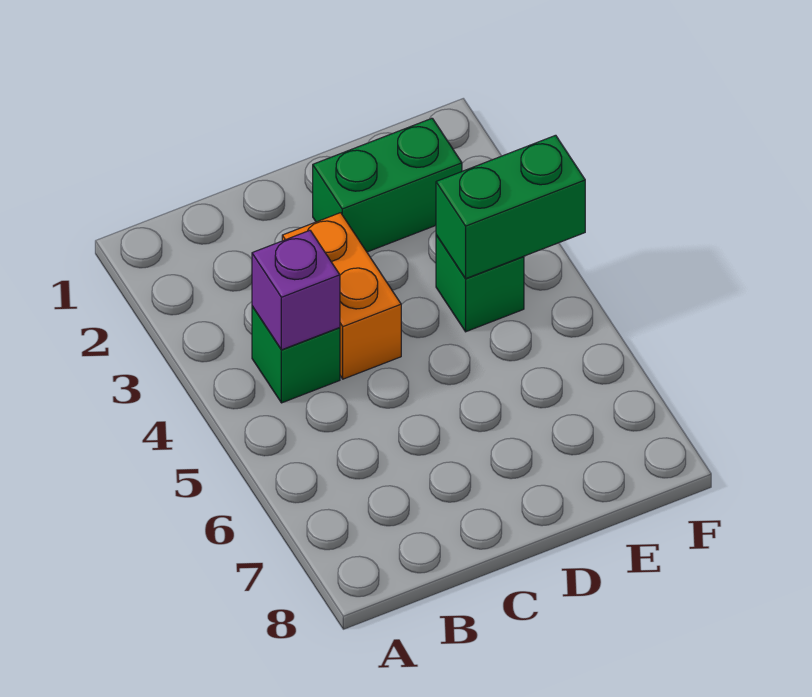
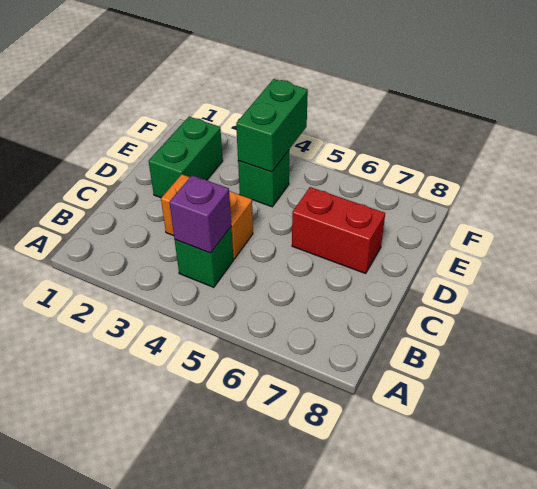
none -> red 1x2 brick [292,187,385,273]

